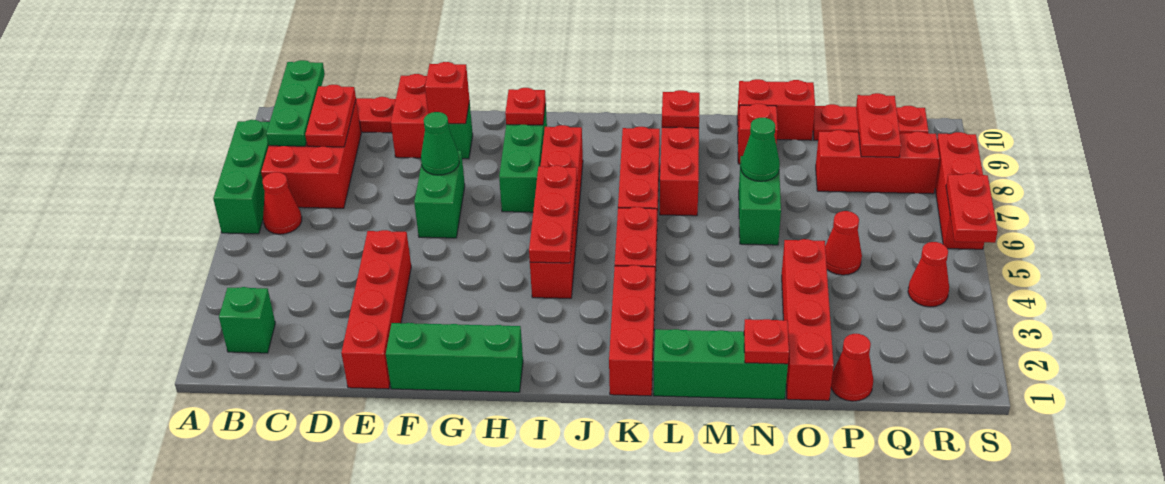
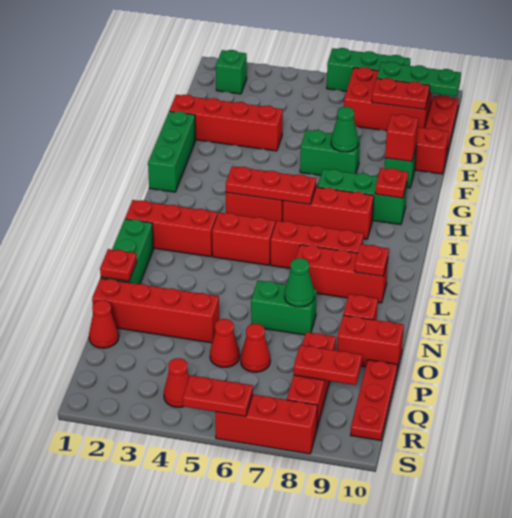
red 1x1 cone [263,172,302,234] -> red 1x1 cone moved to [241,324,270,372]
red 1x2 brick [737,79,815,140] -> red 1x2 brick turned to [337,315,404,370]

